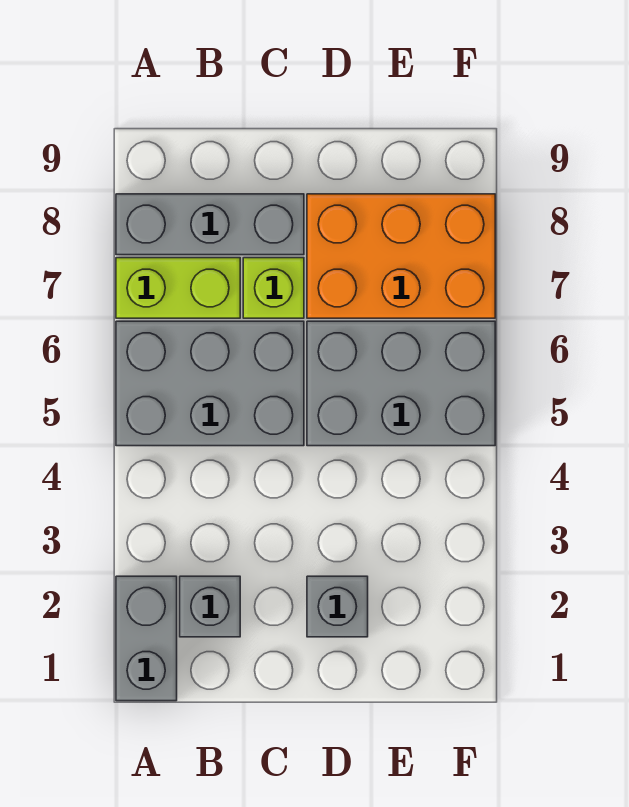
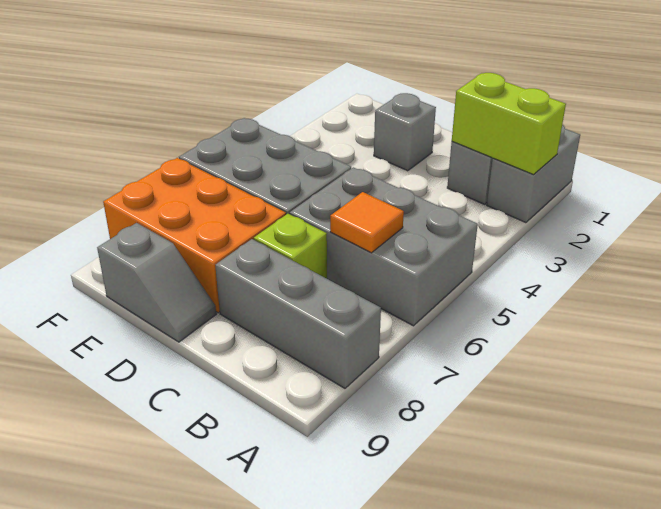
lime 1x2 brick [116,258,240,318] -> lime 1x2 brick moved to [452,73,566,175]
none -> orange 1x1 tile [330,192,404,253]
none -> grey 1x2 slope [97,223,216,342]

